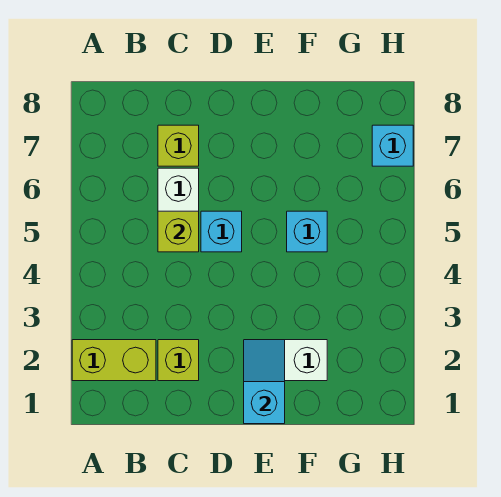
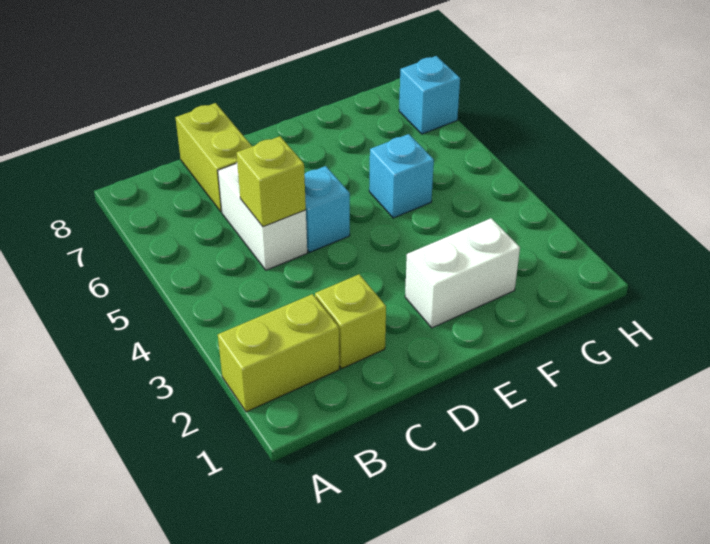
lime 1x1 brick [158,125,199,166] -> lime 1x2 brick [175,103,252,212]
cyan 1x2 slope [244,340,285,424] -> none

